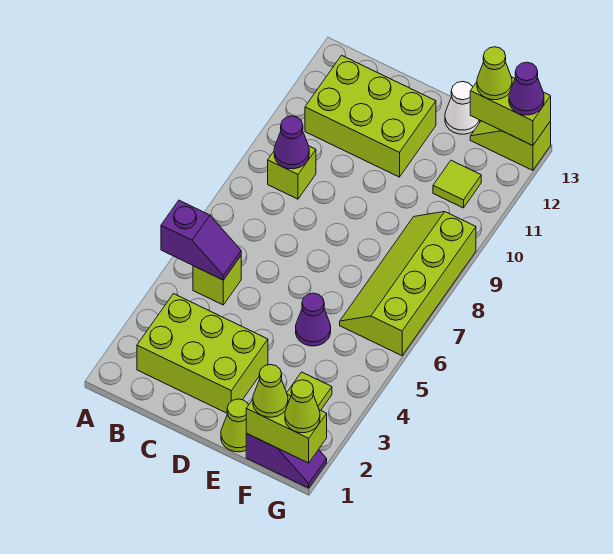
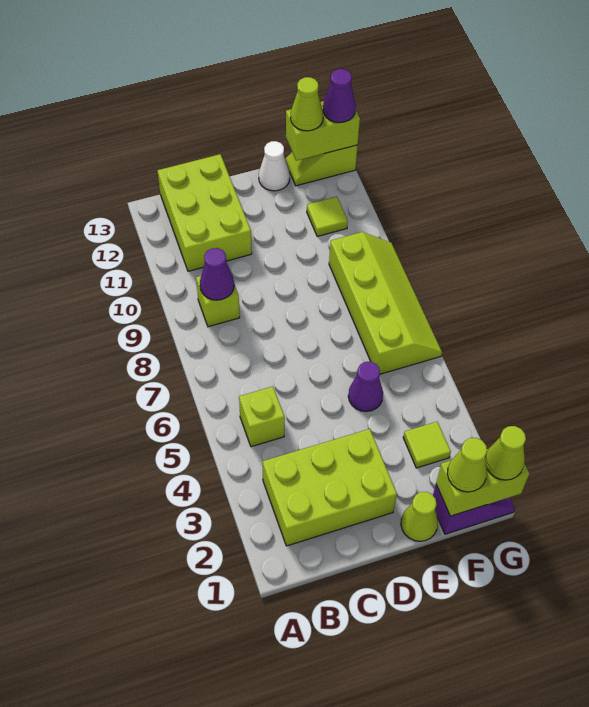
purple 1x2 slope [161,200,241,280] -> none
lime 2x3 brick [305,55,436,177] -> lime 2x3 brick turned to [157,154,252,271]
lime 2x4 slope [340,212,476,356] -> lime 2x4 slope turned to [329,232,442,374]

